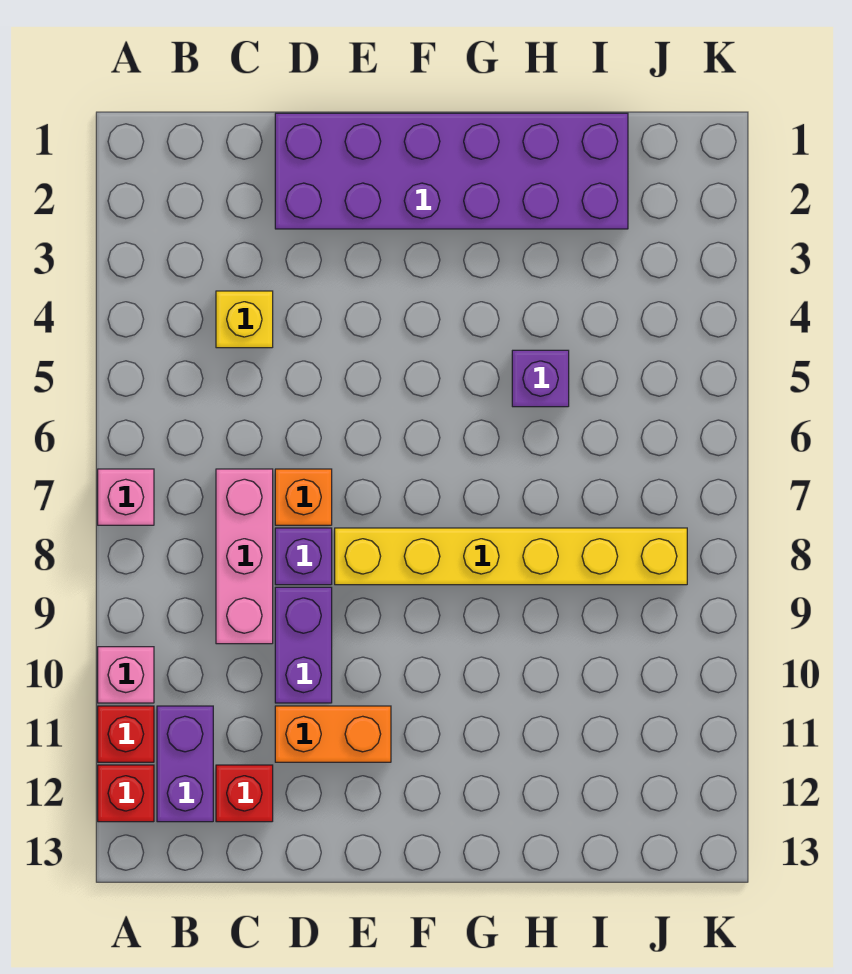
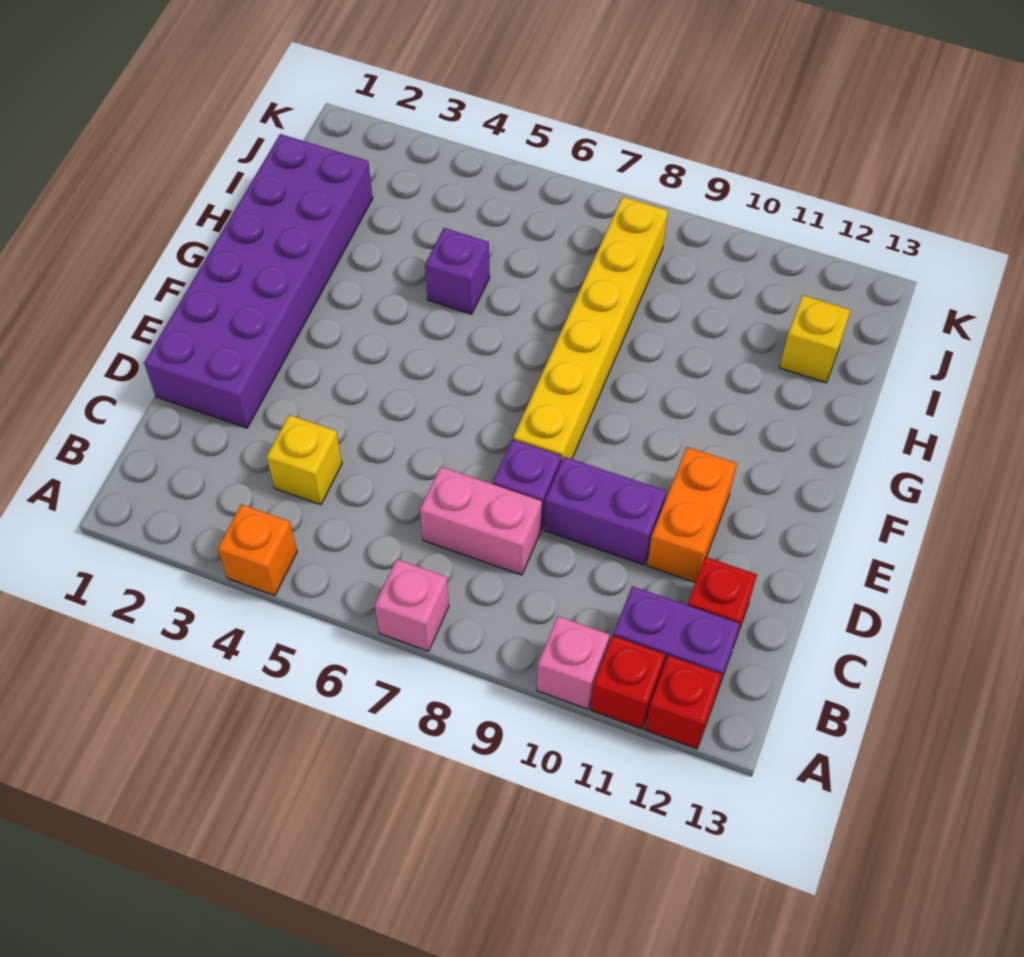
pink 1x3 brick [216,469,273,644] -> pink 1x2 brick [420,467,542,575]
orange 1x1 brick [275,469,332,525] -> orange 1x1 brick moved to [217,504,297,596]
none -> yellow 1x1 brick [779,295,850,383]

